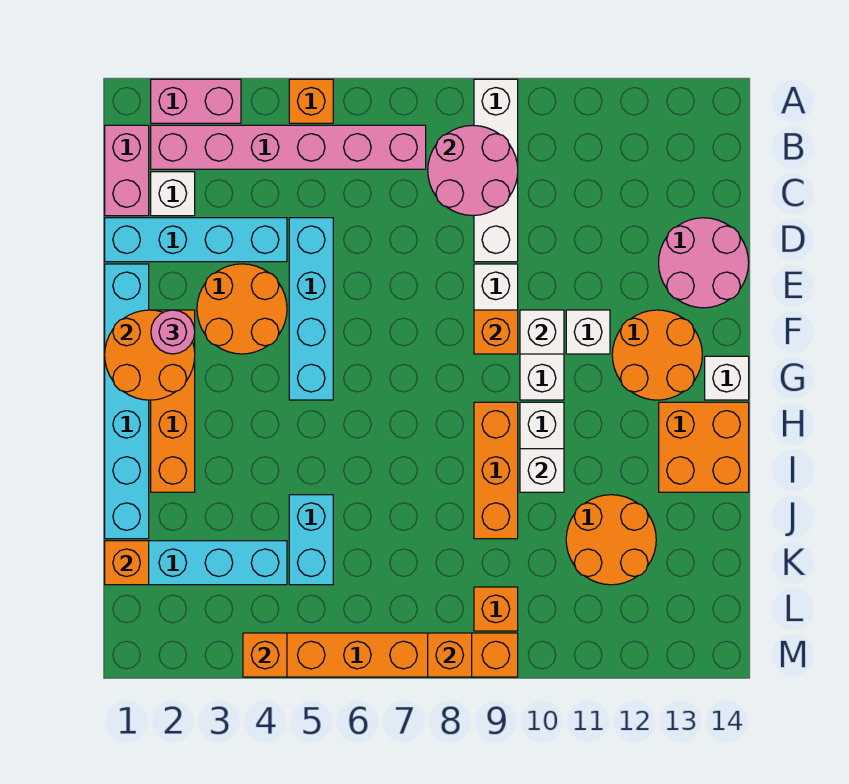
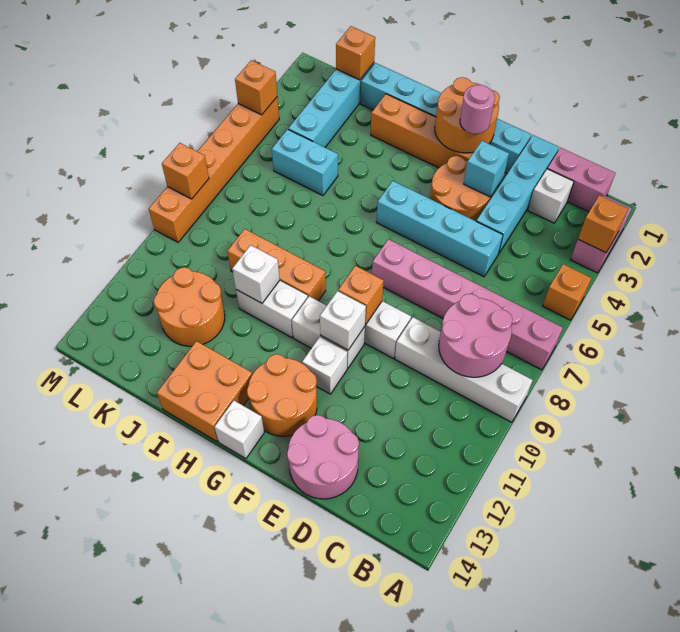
pink 1x6 brick [151,125,426,169] -> pink 1x6 brick turned to [372,239,563,370]
none -> cyan 1x1 brick [464,141,509,197]
orange 1x1 brick [474,587,518,631] -> orange 1x1 brick moved to [578,195,628,253]

